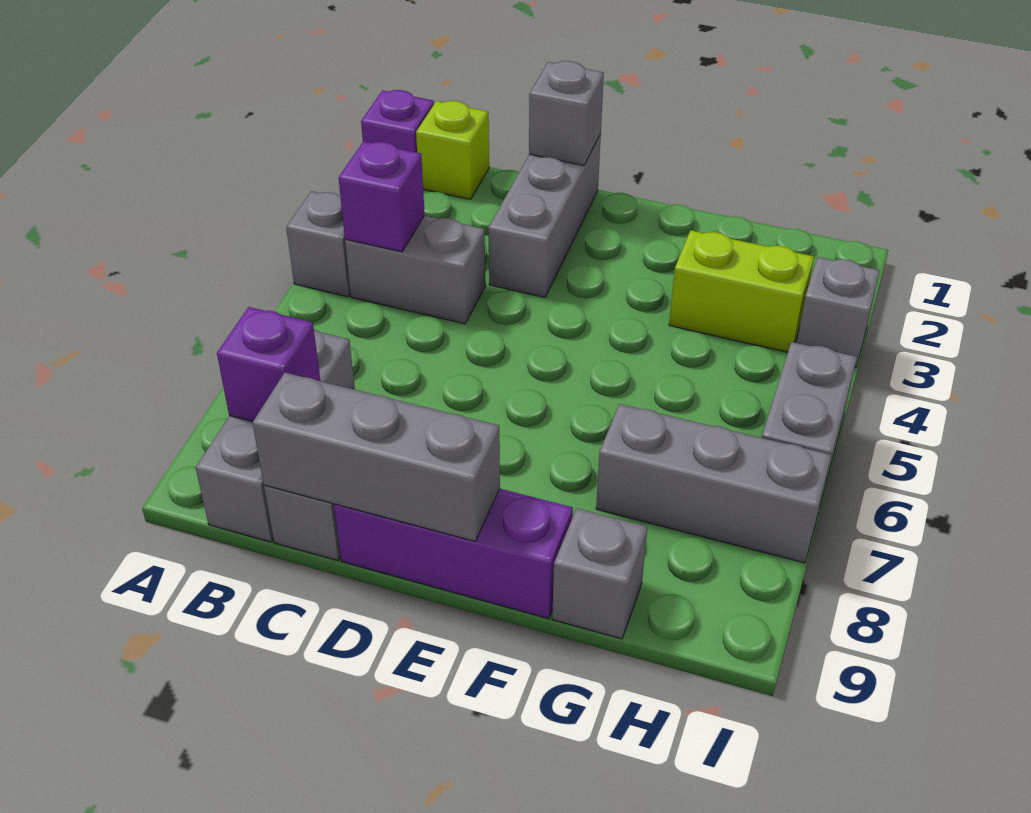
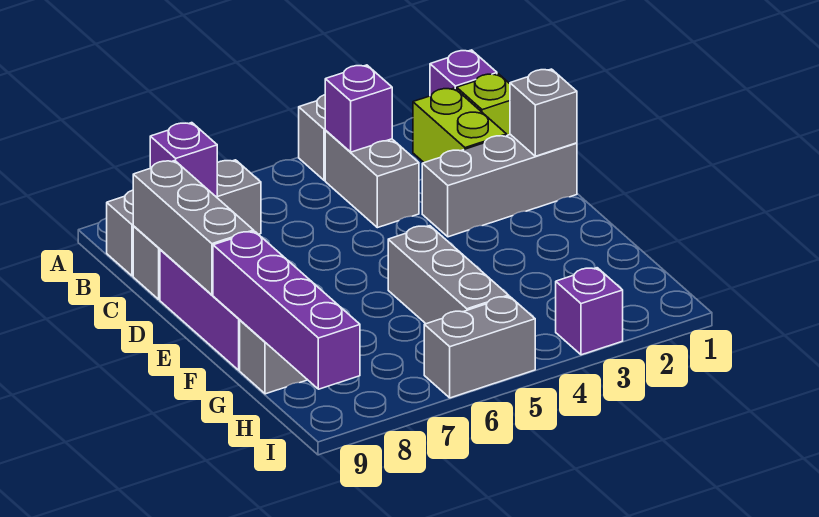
none -> purple 1x4 brick [213,231,360,389]
lime 1x2 brick [669,230,814,352] -> lime 1x2 brick moved to [413,88,507,163]
grey 1x3 brick [596,404,831,563] -> grey 1x3 brick moved to [388,226,509,324]
grey 1x1 brick [797,257,880,368] -> purple 1x1 brick [556,268,623,355]

